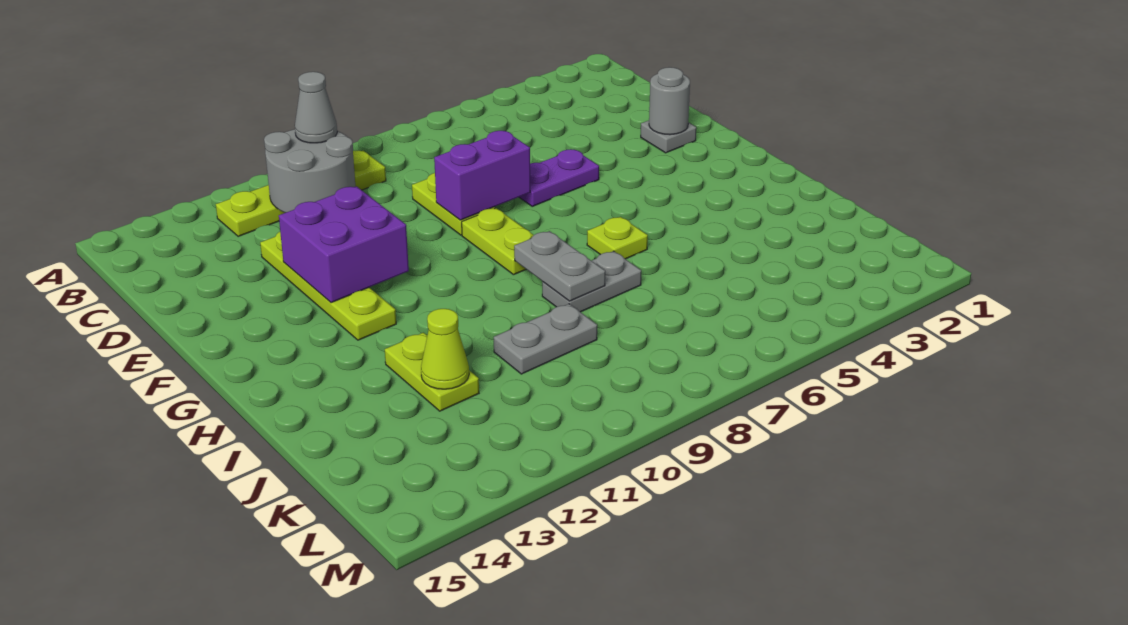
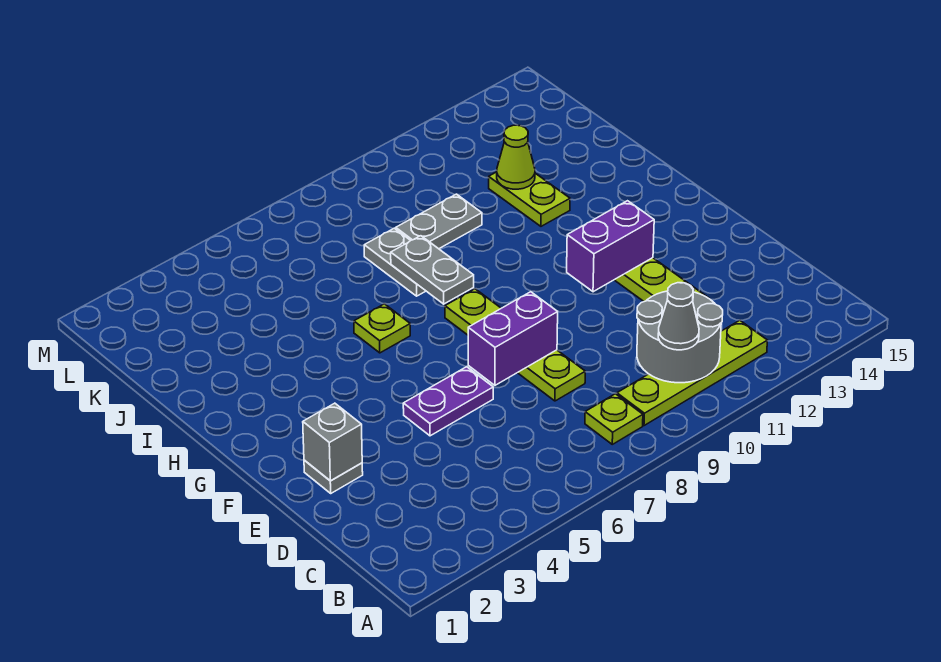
none -> lime 1x1 plate [585,394,643,444]
grey 1x1 round brick [649,67,690,135] -> grey 1x1 brick [303,403,362,481]
purple 2x2 brick [279,186,409,303] -> purple 1x2 brick [567,201,654,292]
grey 1x2 plate [542,251,641,312] -> grey 1x2 plate turned to [364,228,425,296]

